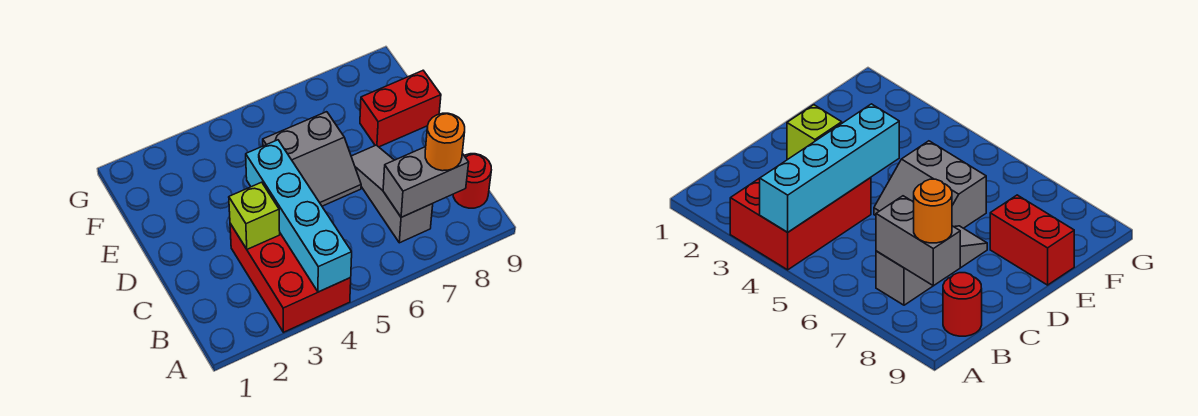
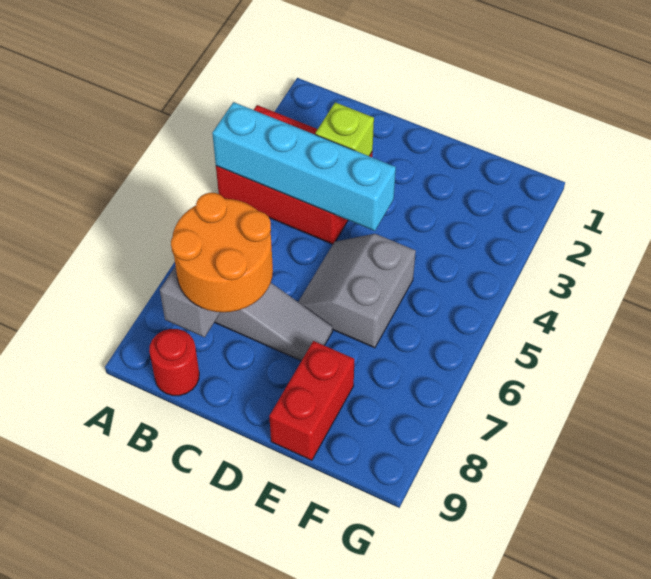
orange 1x1 round brick [425,113,465,171] -> orange 2x2 round brick [171,193,273,312]

